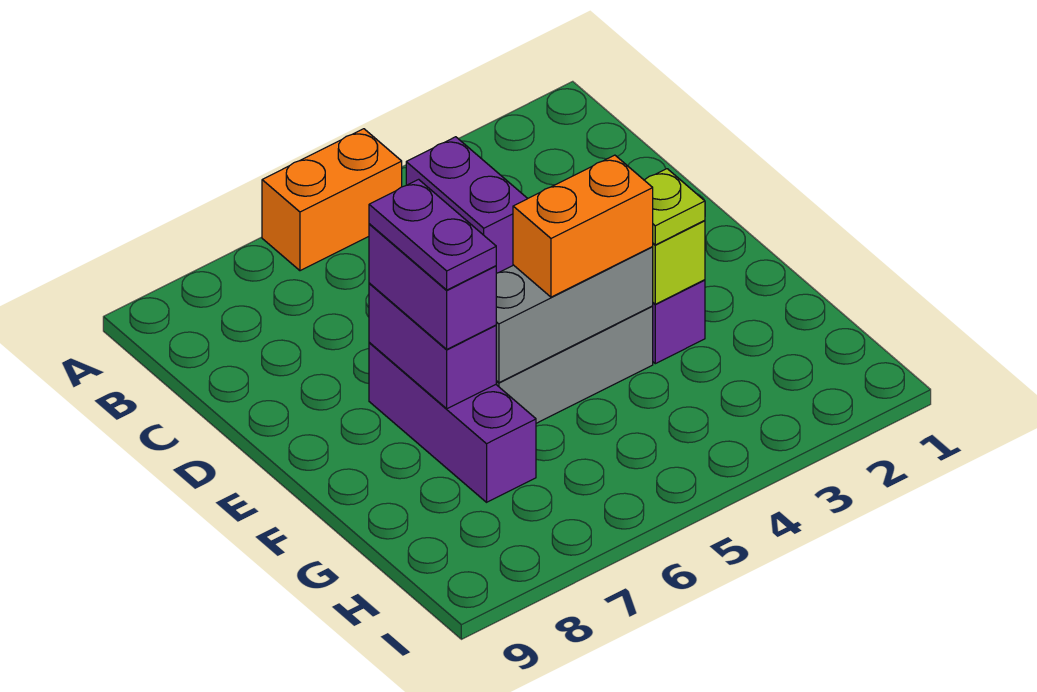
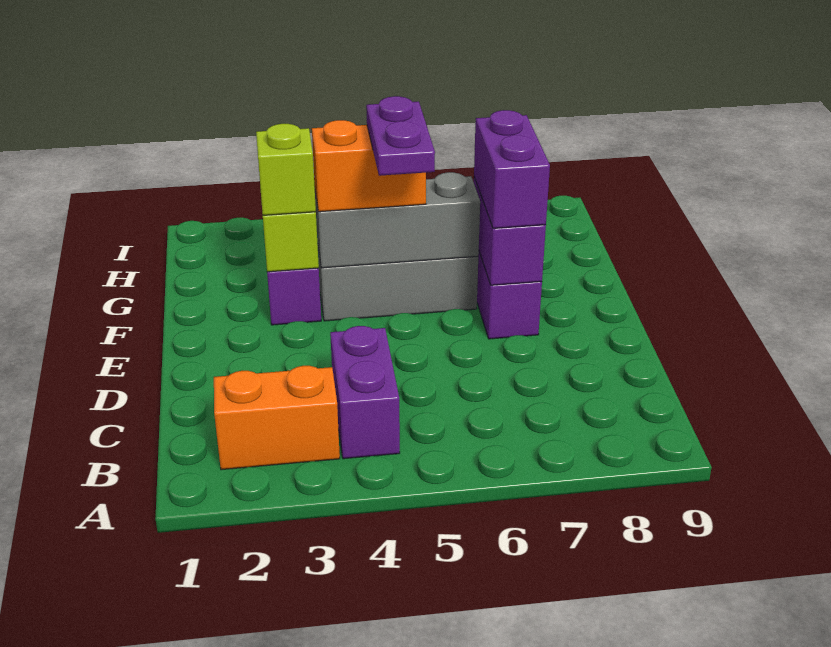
orange 1x2 brick [262,129,402,271] -> orange 1x2 brick moved to [214,366,340,470]
purple 1x2 plate [369,179,496,290] -> purple 1x2 plate moved to [366,96,435,176]
lime 1x1 plate [645,169,705,245] -> lime 1x1 brick [256,124,316,215]

